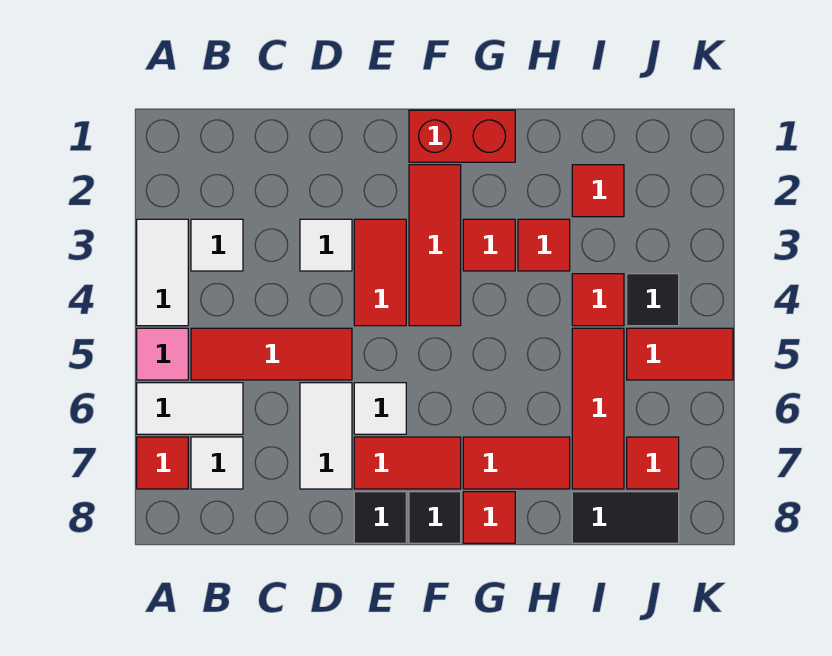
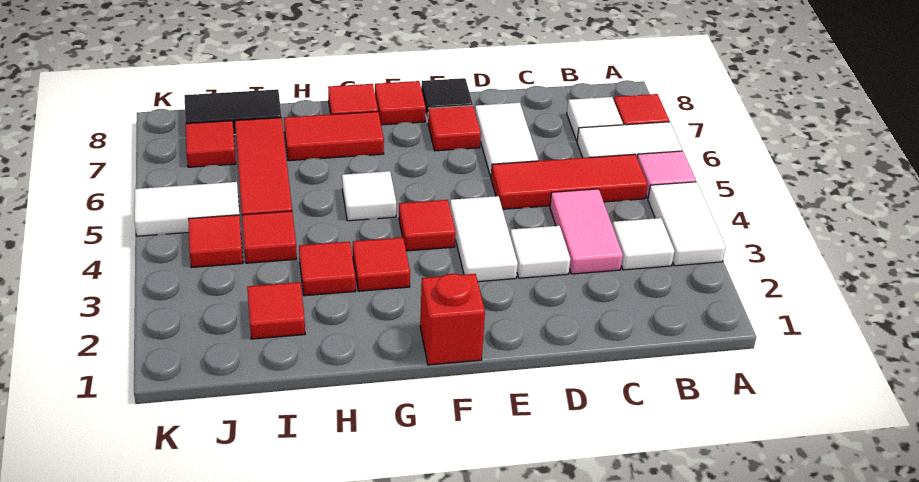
none -> pink 1x2 tile [550,189,623,274]
red 1x2 tile [354,219,406,326] -> white 1x2 tile [450,196,518,282]
white 1x1 tile [354,383,406,434] -> white 1x1 tile moved to [342,171,396,221]
red 1x2 tile [354,437,461,489] -> red 1x1 tile [428,106,481,151]
red 1x2 brick [409,110,515,162] -> red 1x1 brick [420,274,485,365]
red 1x3 tile [409,165,461,326] -> red 1x1 tile [399,200,456,251]
black 1x1 tile [409,492,461,543] -> red 1x1 tile [375,81,426,125]
black 1x1 tile [627,274,679,326] -> red 1x1 tile [188,215,243,268]
red 1x2 tile [627,328,733,380] -> white 1x2 tile [134,182,239,236]

